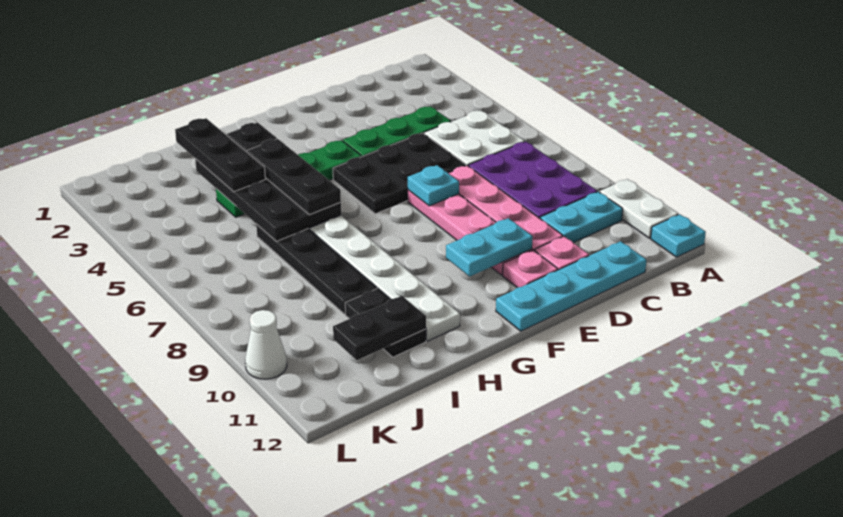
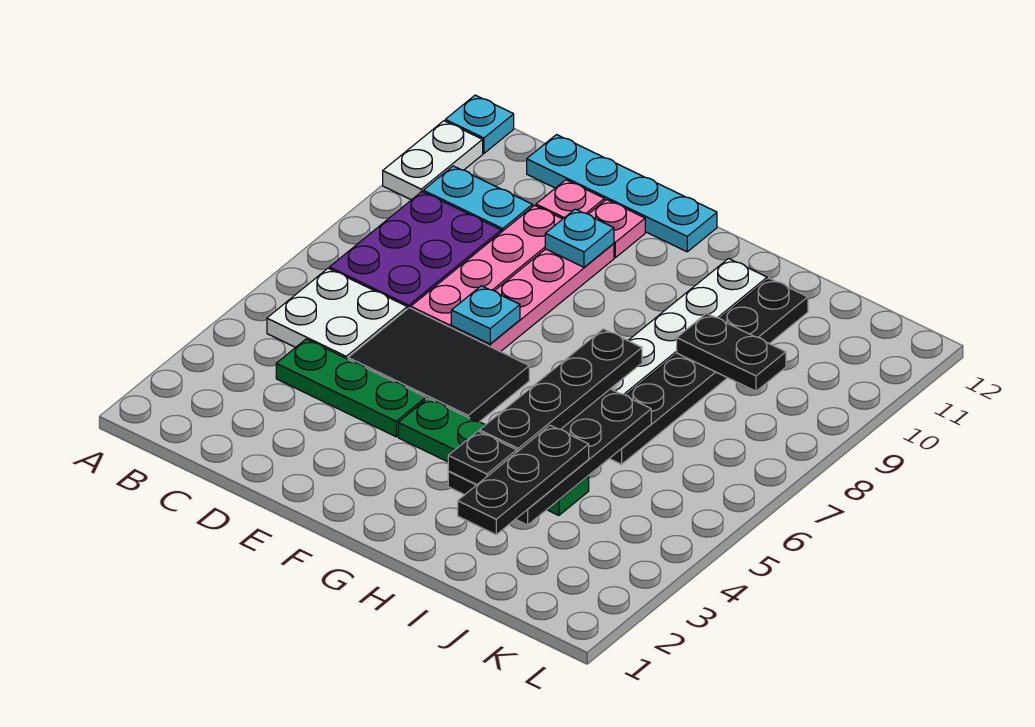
black 2x3 plate [333,133,466,214] -> black 2x3 tile [348,308,529,422]
cyan 1x2 plate [446,218,533,276] -> cyan 1x1 plate [545,209,614,267]
black 1x3 plate [247,139,341,215] -> black 1x4 plate [480,329,642,452]
black 1x2 plate [333,296,426,360] -> black 1x2 plate moved to [677,313,786,391]
white 1x1 cone [245,310,287,379] -> none

